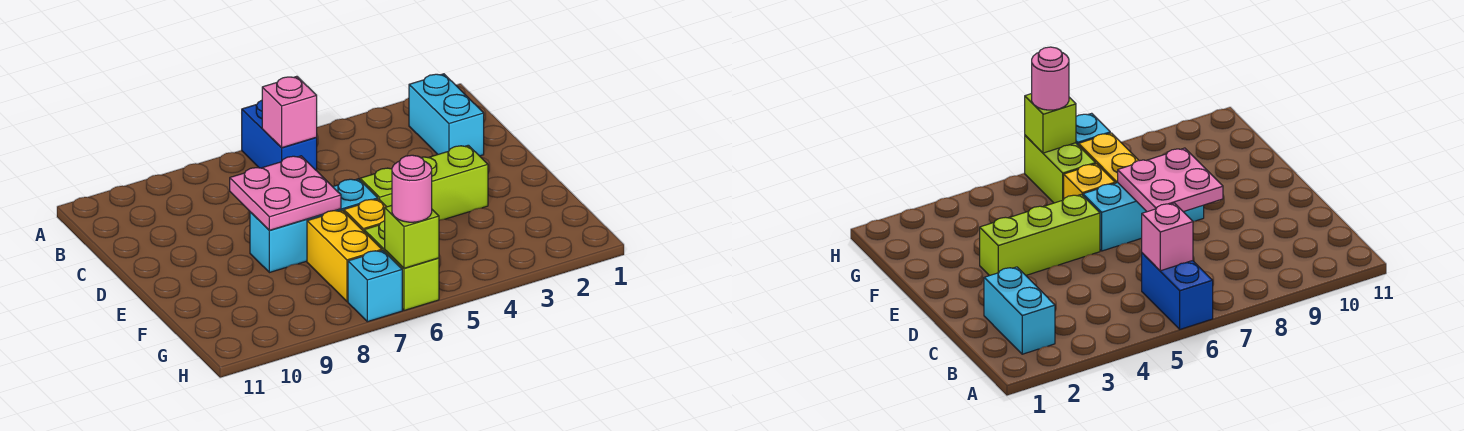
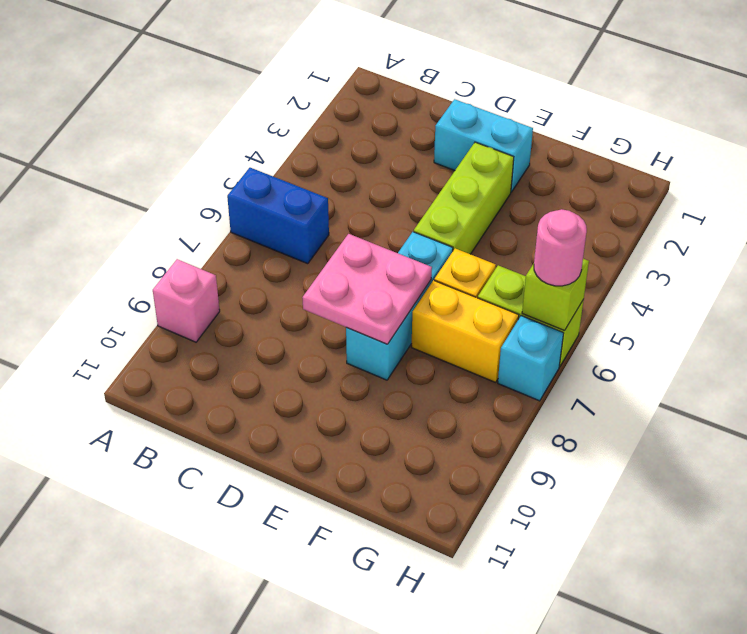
cyan 1x2 brick [409,74,484,156] -> cyan 1x2 brick moved to [434,99,533,192]
pink 1x1 brick [262,76,317,148] -> pink 1x1 brick moved to [153,259,220,342]

